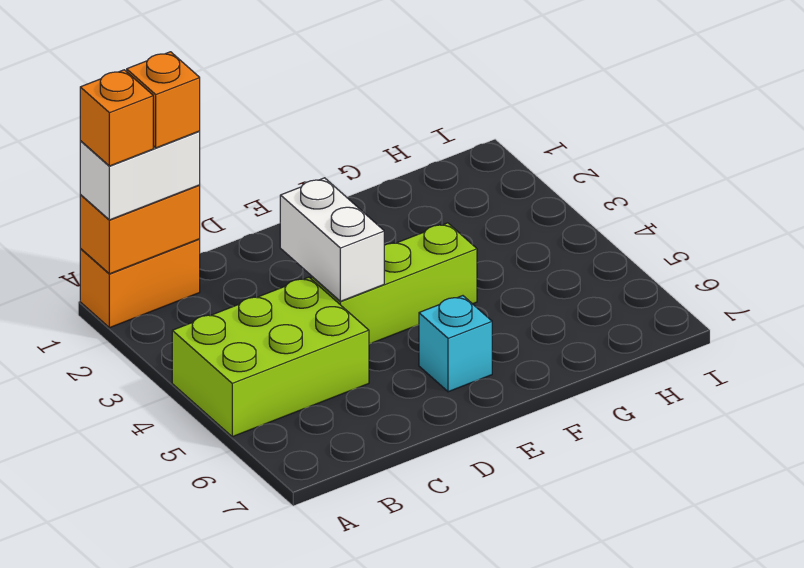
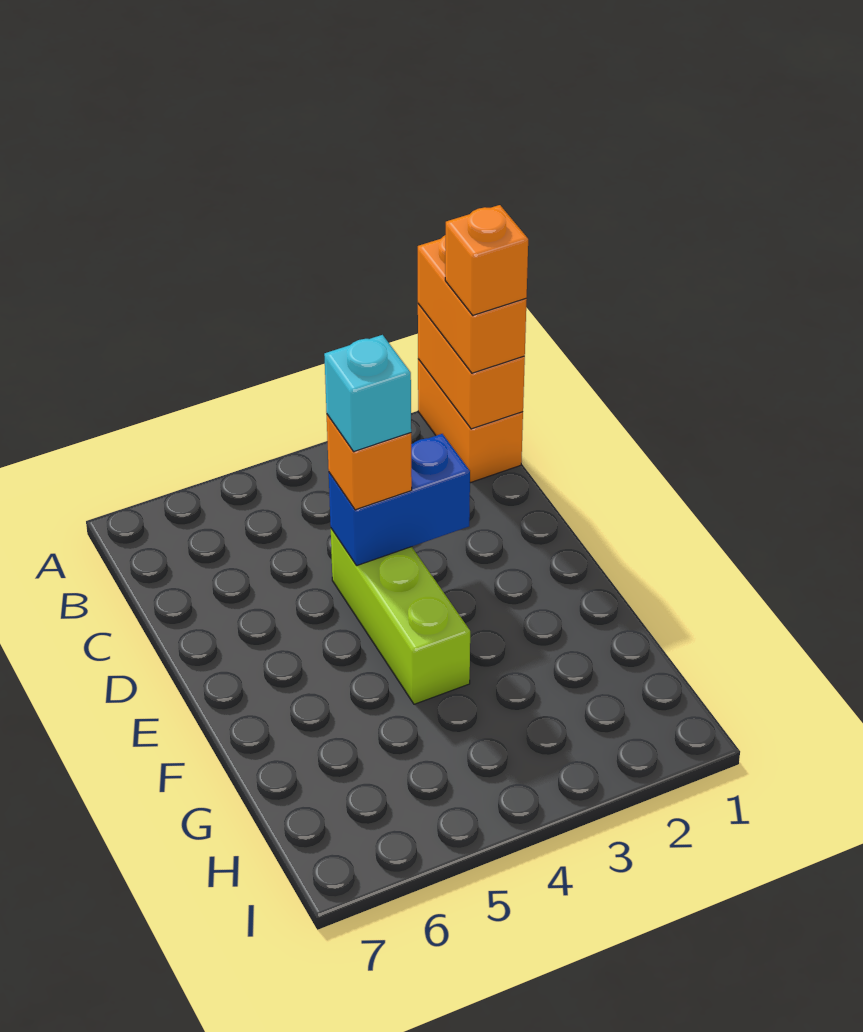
white 1x2 brick [80,131,200,220] -> orange 1x2 brick [418,235,527,373]
orange 1x1 brick [80,70,153,166] -> orange 1x1 brick moved to [327,415,412,510]
lime 2x3 brick [172,277,369,437] -> none
white 1x2 brick [280,178,384,301] -> blue 1x2 brick [329,434,470,566]
cyan 1x1 brick [419,296,492,392] -> cyan 1x1 brick moved to [324,335,411,452]

